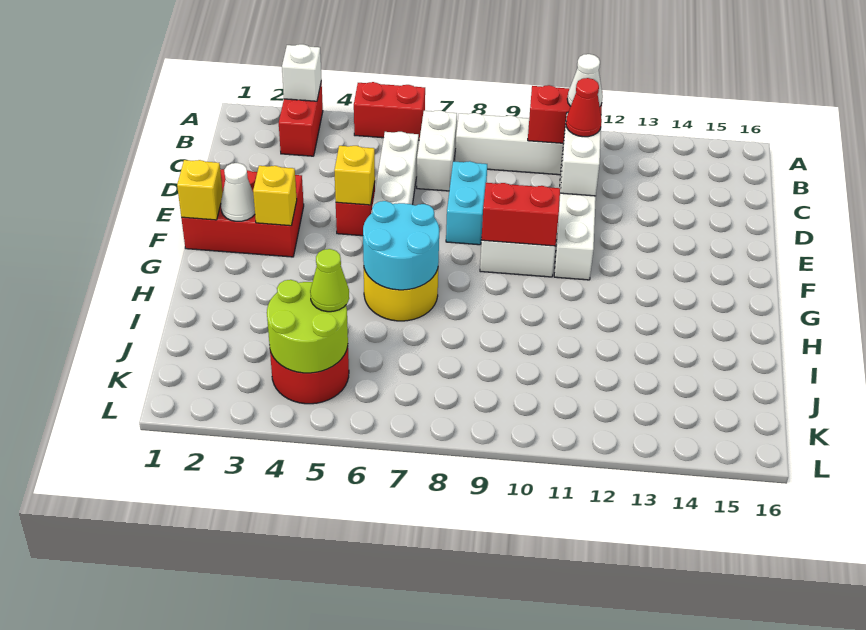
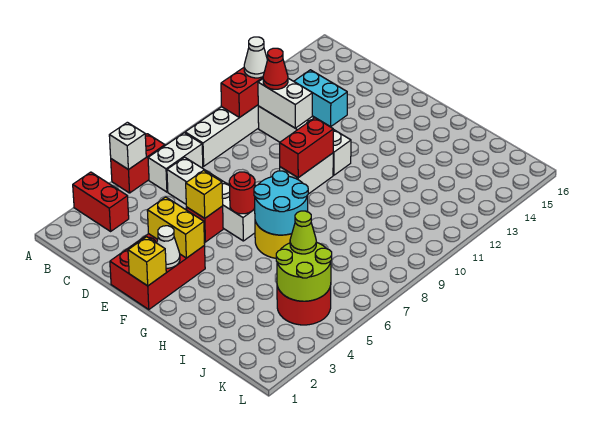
white 1x1 brick [282,44,322,101] -> white 1x1 brick moved to [109,122,146,170]
white 1x2 brick [417,110,457,191] -> white 1x2 brick turned to [148,133,203,192]
cyan 1x2 brick [446,161,487,245] -> cyan 1x2 brick moved to [294,70,347,127]
yellow 1x1 brick [253,166,297,226] -> yellow 1x2 brick [147,197,205,258]
none -> red 1x1 round brick [229,172,255,214]

